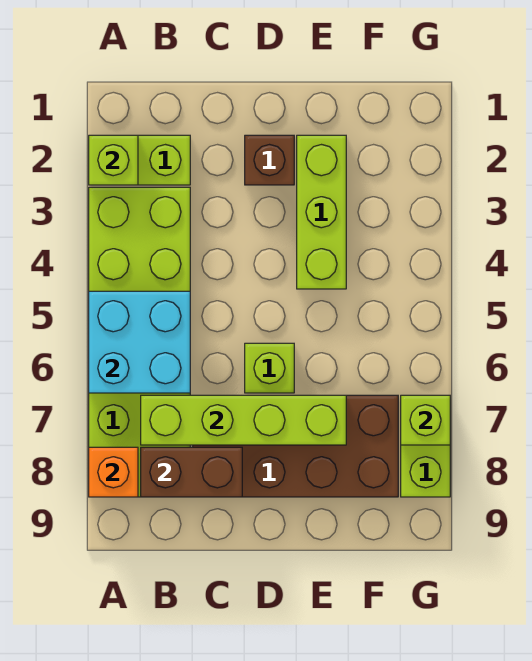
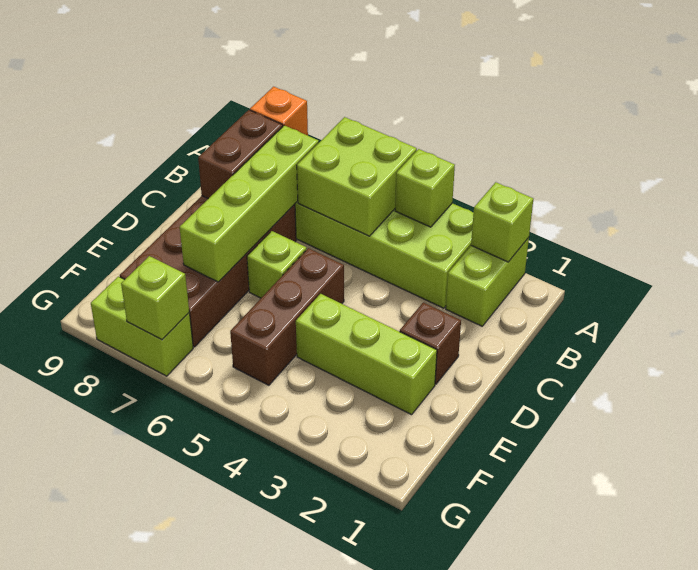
none -> lime 1x1 brick [395,149,455,227]
cyan 2x2 brick [89,291,190,393] -> lime 2x2 brick [297,117,417,236]
none -> brown 1x3 brick [230,248,344,385]

